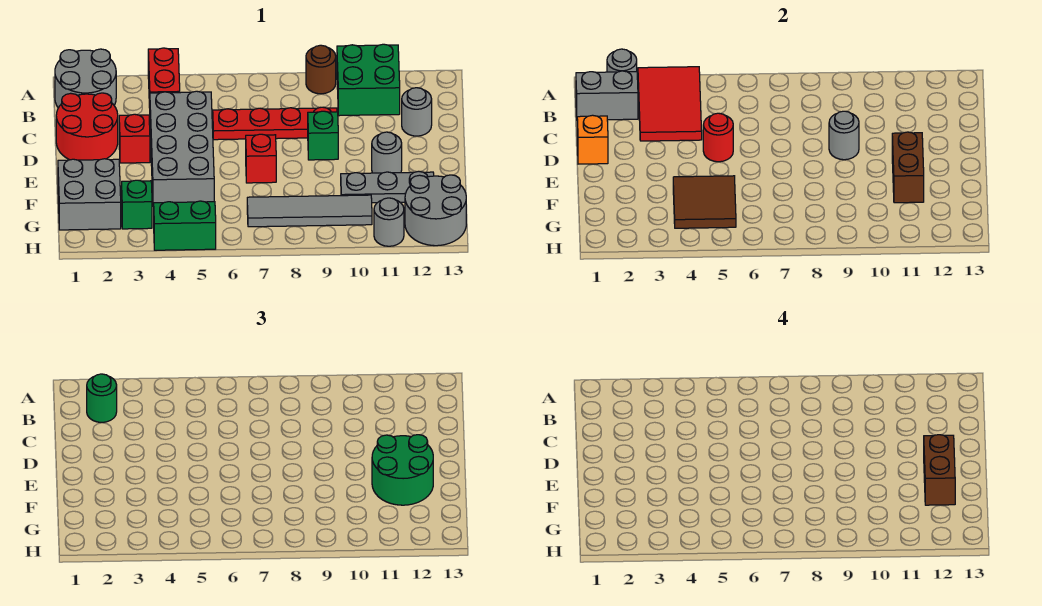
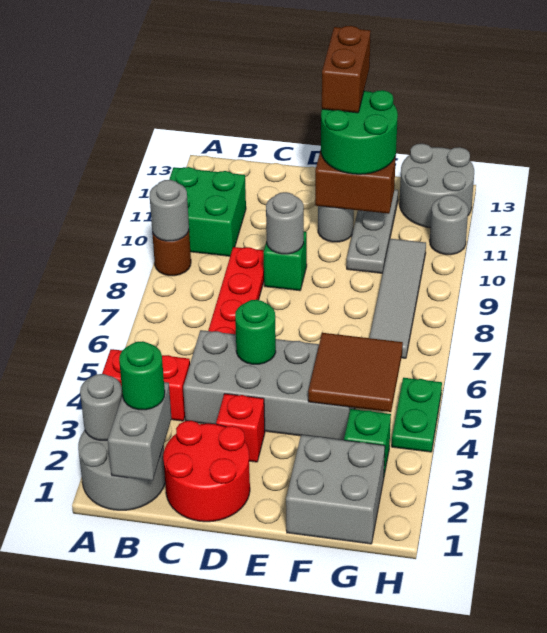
red 2x3 tile [638,67,702,141] -> none
grey 1x1 round brick [402,88,432,136] -> grey 1x1 round brick moved to [150,180,189,241]
orange 1x1 brick [577,115,608,164] -> none
red 1x1 round brick [703,113,733,162] -> green 1x1 round brick [235,300,276,364]
red 1x1 brick [246,134,276,183] -> none
brown 1x2 brick [924,435,955,505] -> brown 1x2 brick turned to [322,26,370,113]
green 1x2 brick [154,201,216,250] -> green 1x2 plate [392,378,442,452]

